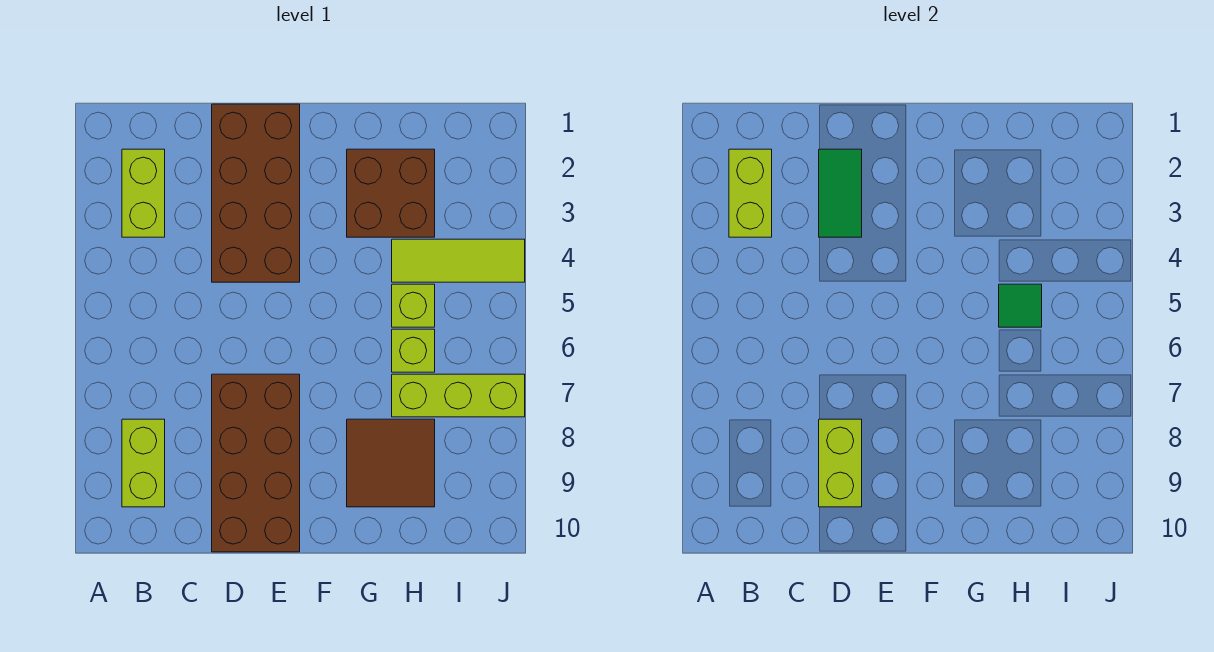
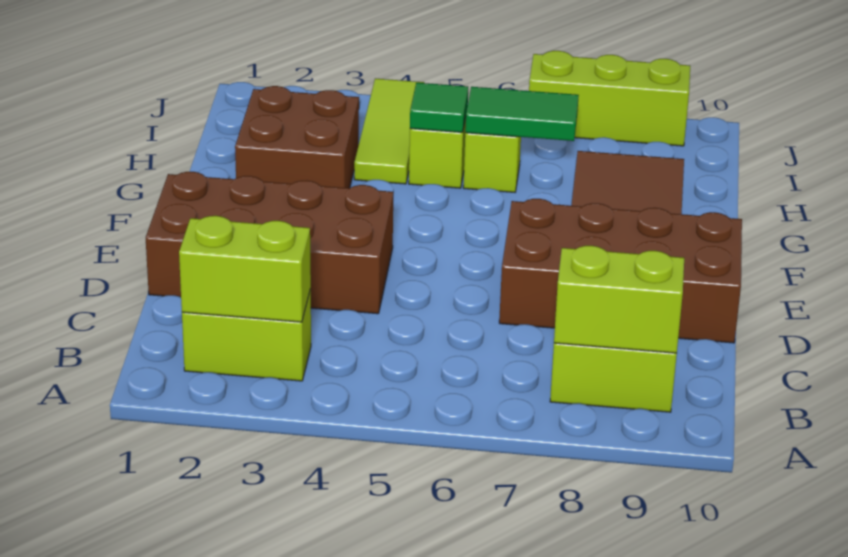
green 1x2 tile [819,149,862,237] -> green 1x2 tile moved to [465,87,579,141]
lime 1x2 brick [819,419,862,507] -> lime 1x2 brick moved to [554,246,684,353]
lime 1x3 brick [392,374,525,417] -> lime 1x3 brick turned to [529,51,690,146]

